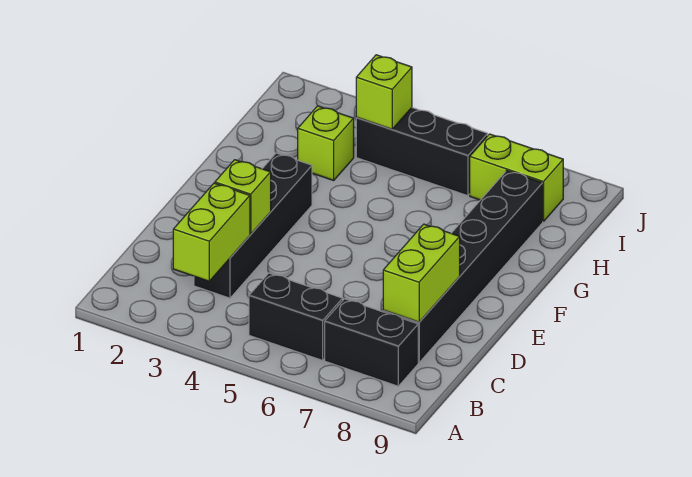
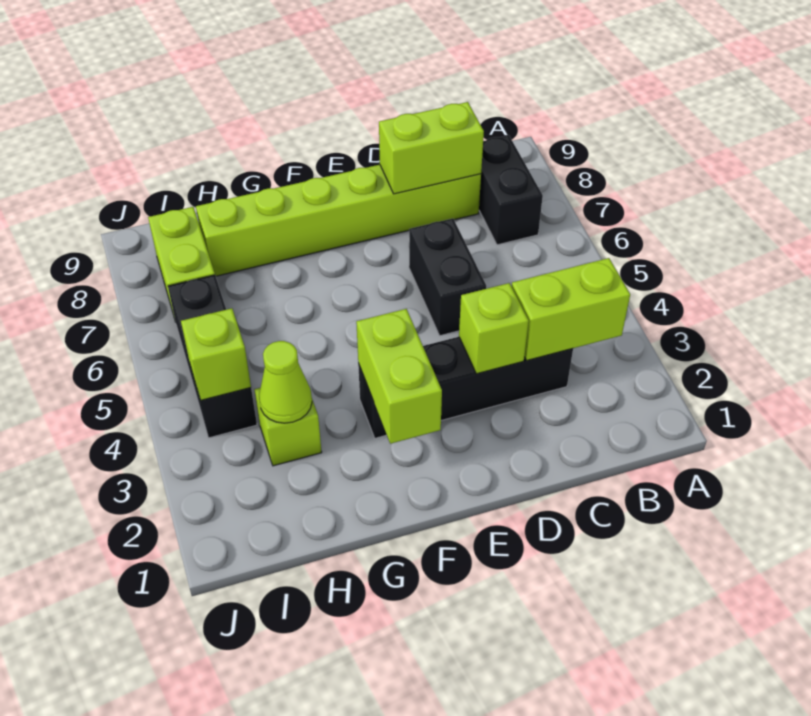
black 1x2 brick [249,273,343,360] -> black 1x2 brick moved to [409,218,486,336]
black 1x6 brick [383,171,543,363] -> lime 1x6 brick [196,165,481,276]
none -> lime 1x2 brick [356,309,442,444]
none -> lime 1x1 cone [259,341,312,423]

